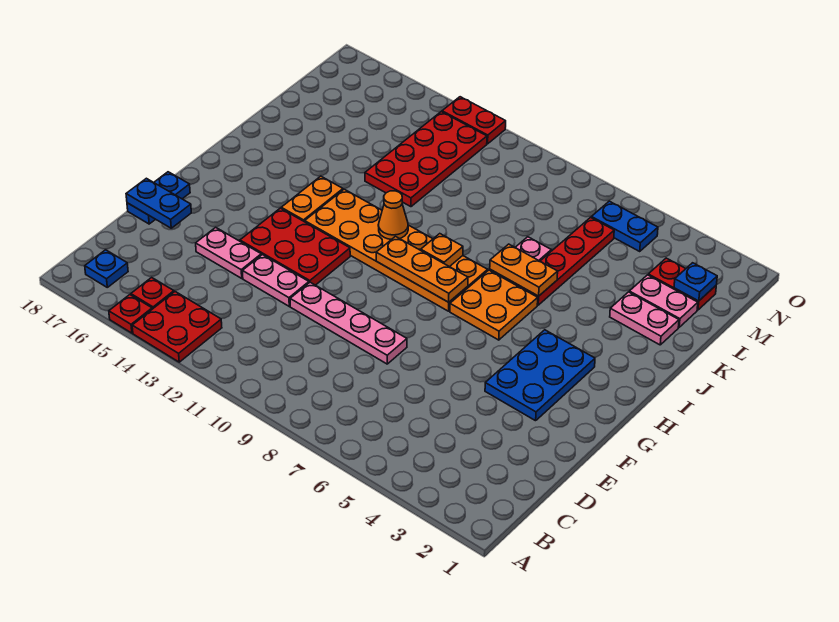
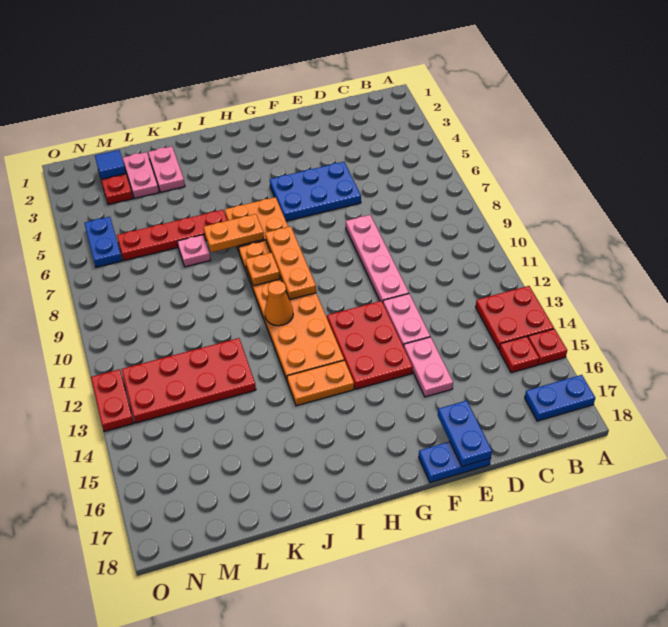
blue 1x1 plate [85,250,128,287] -> blue 1x2 plate [525,375,595,421]
blue 2x3 plate [485,330,595,421] -> blue 2x3 plate moved to [270,162,361,221]
orange 1x2 plate [490,244,558,296] -> orange 1x2 plate turned to [204,214,264,252]
blue 1x1 plate [674,263,717,301] -> blue 1x1 tile [95,150,126,179]

